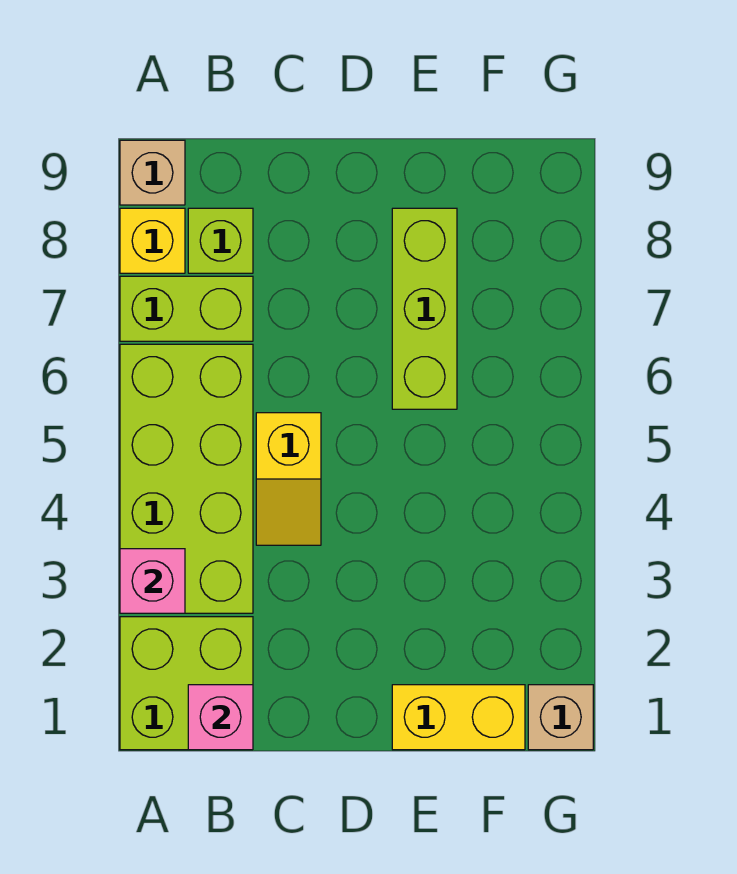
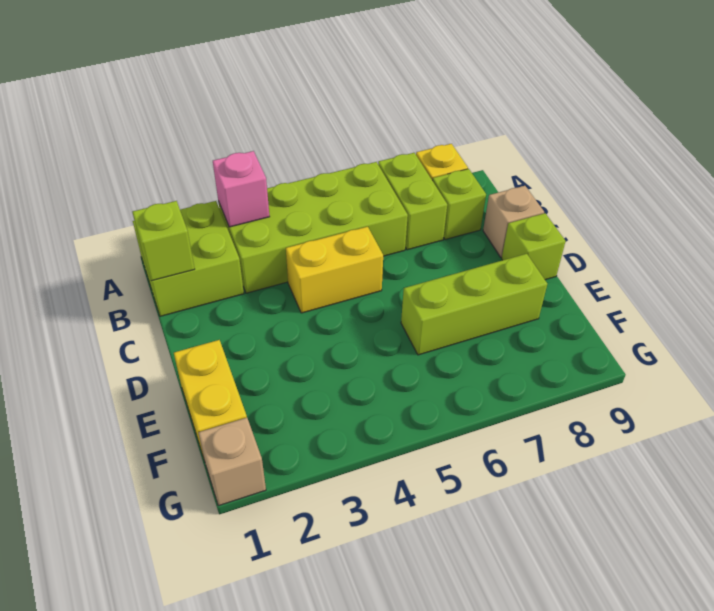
tan 1x1 brick [120,140,185,205] -> tan 1x1 brick moved to [483,186,544,257]
pink 1x1 brick [188,685,253,750] -> lime 1x1 brick [132,201,195,281]
yellow 1x2 slope [256,413,321,545] -> yellow 1x2 brick [286,227,383,313]
none -> lime 1x1 brick [502,213,566,280]

